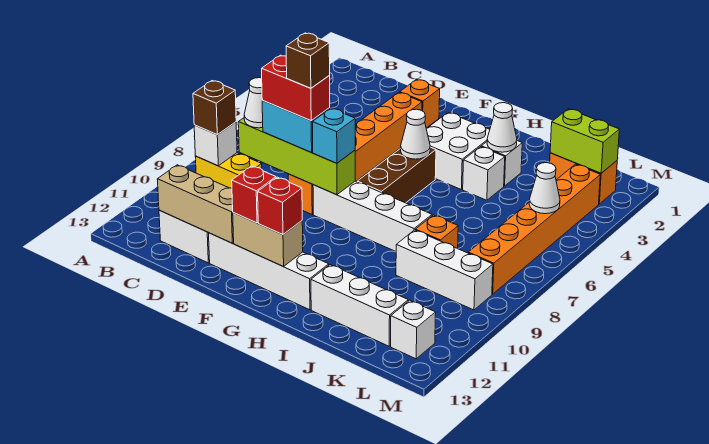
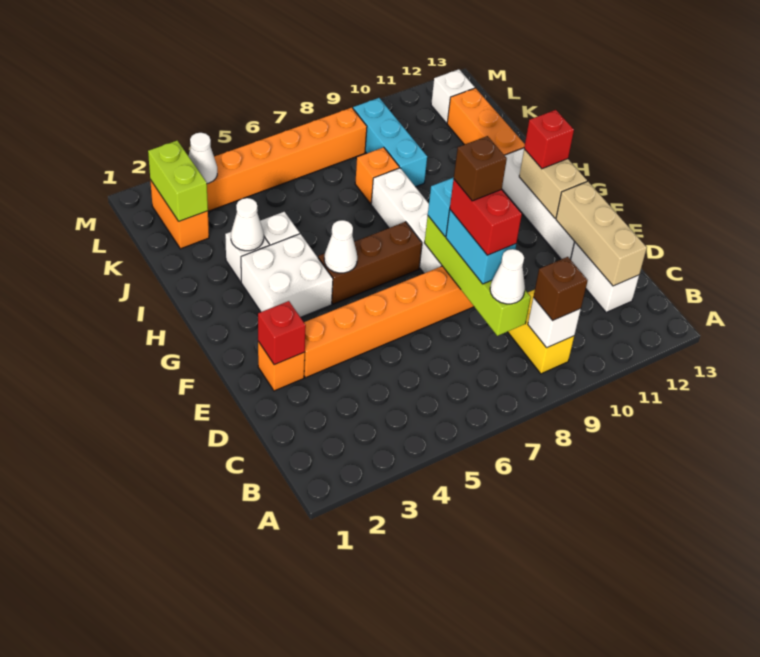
red 1x1 brick [232,166,276,223] -> red 1x1 brick moved to [258,301,306,365]
white 1x3 brick [311,265,408,346] -> orange 1x3 brick [447,88,525,155]
white 1x3 brick [396,230,493,310] -> cyan 1x3 brick [353,98,427,187]
white 1x1 cone [529,163,560,214] -> white 1x1 cone moved to [189,133,217,184]

